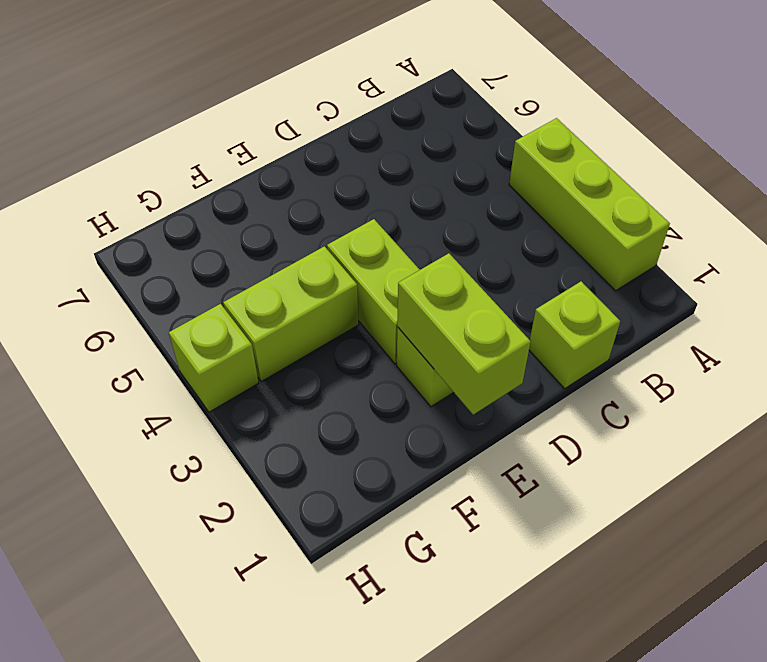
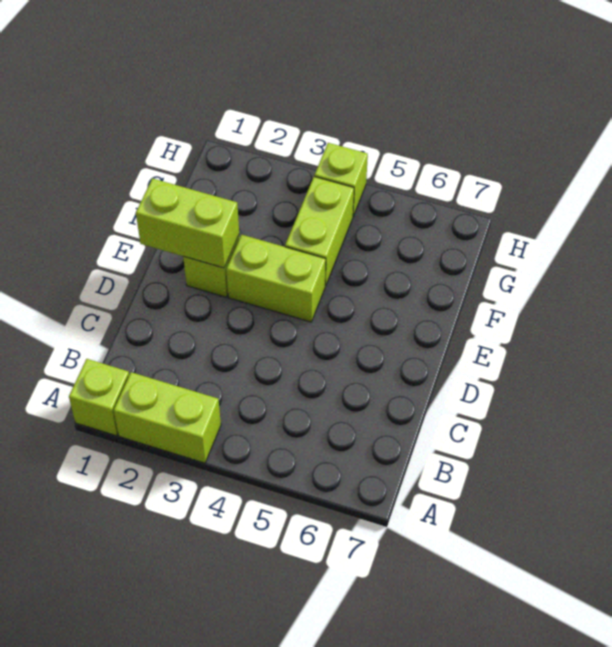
lime 1x3 brick [509,118,670,291] -> lime 1x2 brick [114,372,221,463]
lime 1x1 brick [529,281,620,389] -> lime 1x1 brick moved to [69,359,129,436]

